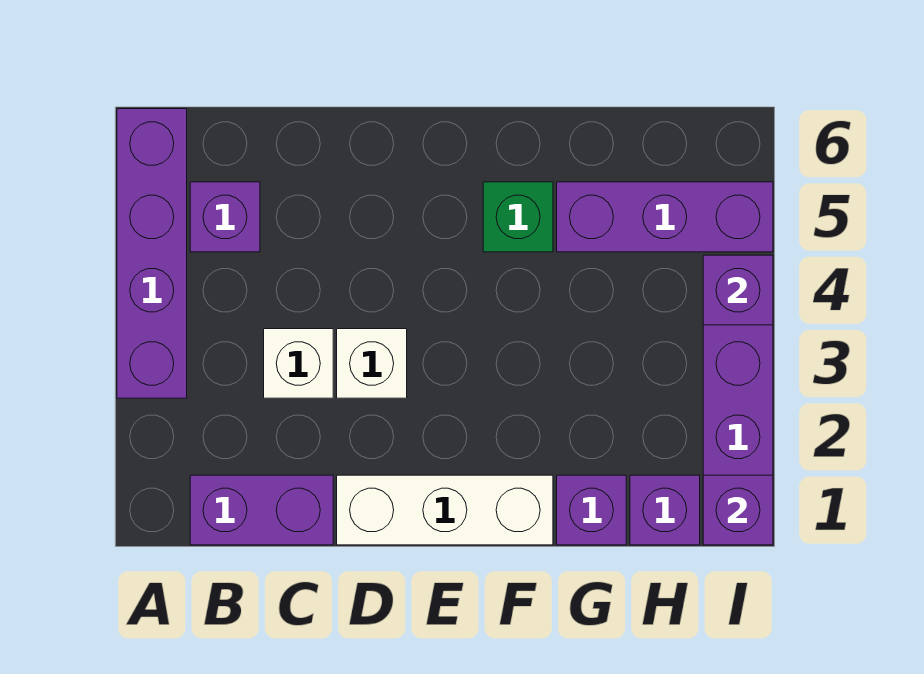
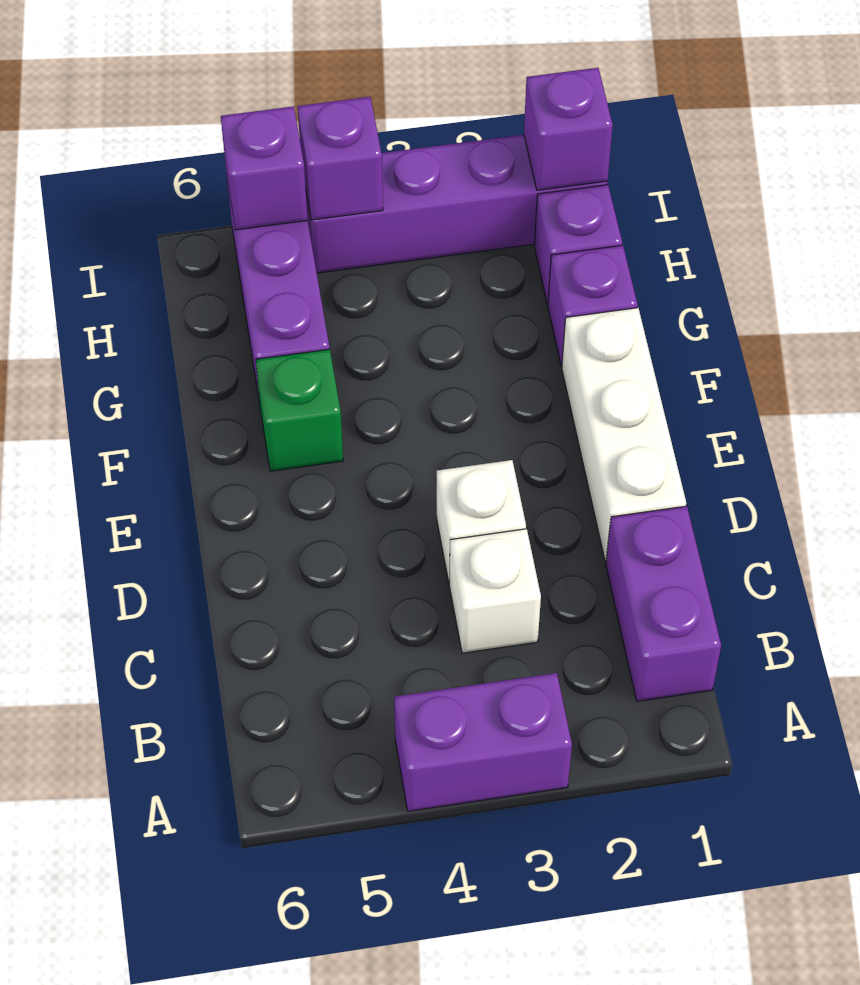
purple 1x4 brick [117,109,187,398] -> purple 1x2 brick [394,673,572,811]
purple 1x1 brick [190,182,260,252] -> purple 1x1 brick moved to [221,106,308,230]

